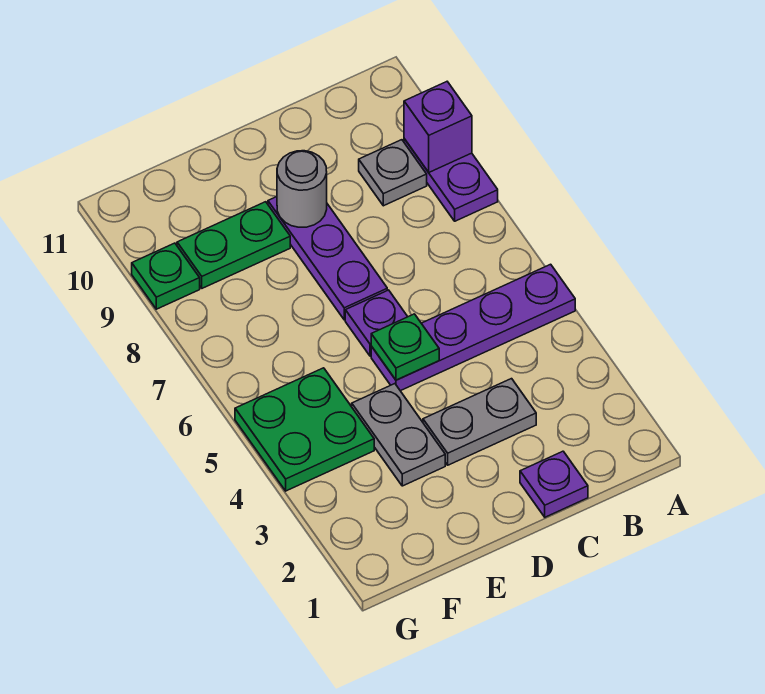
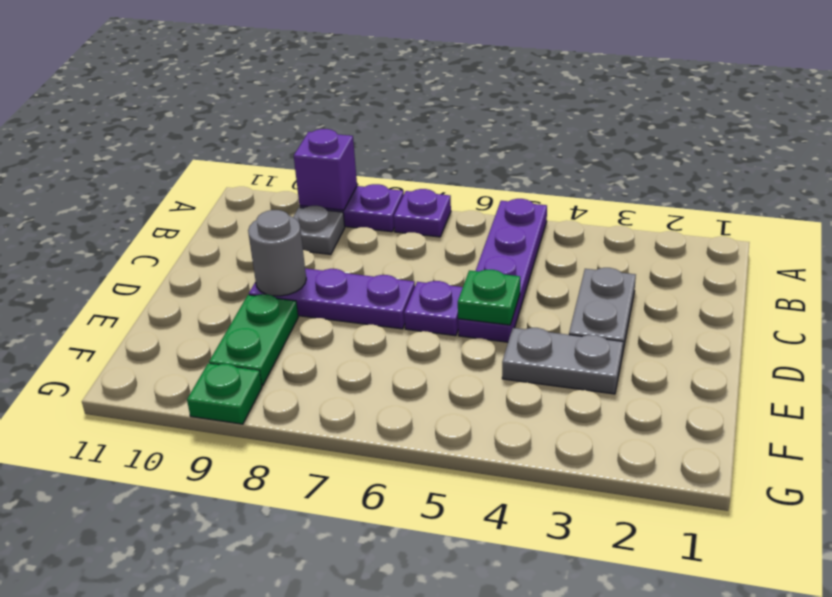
purple 1x1 plate [520,451,588,517] -> purple 1x1 plate moved to [394,189,451,237]
green 2x2 plate [235,368,374,491] -> none

